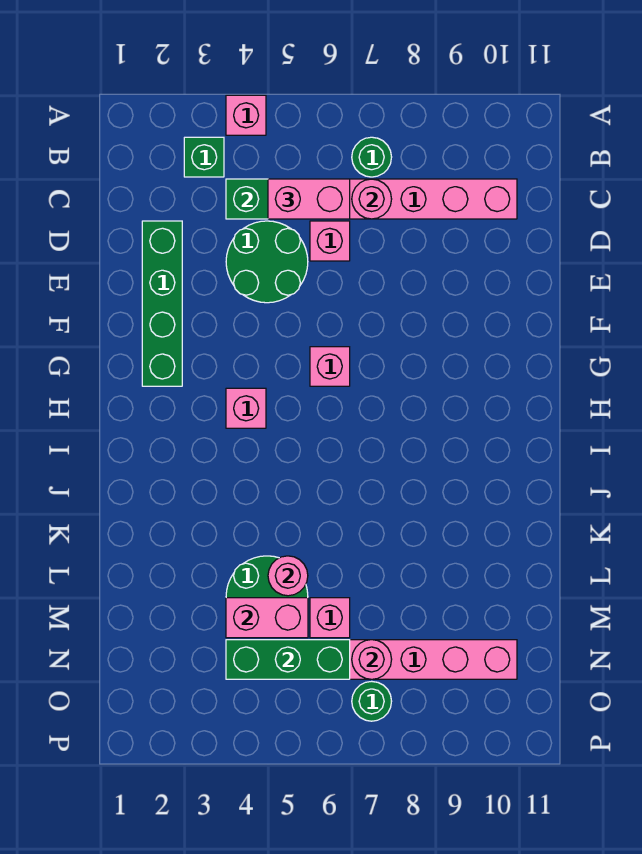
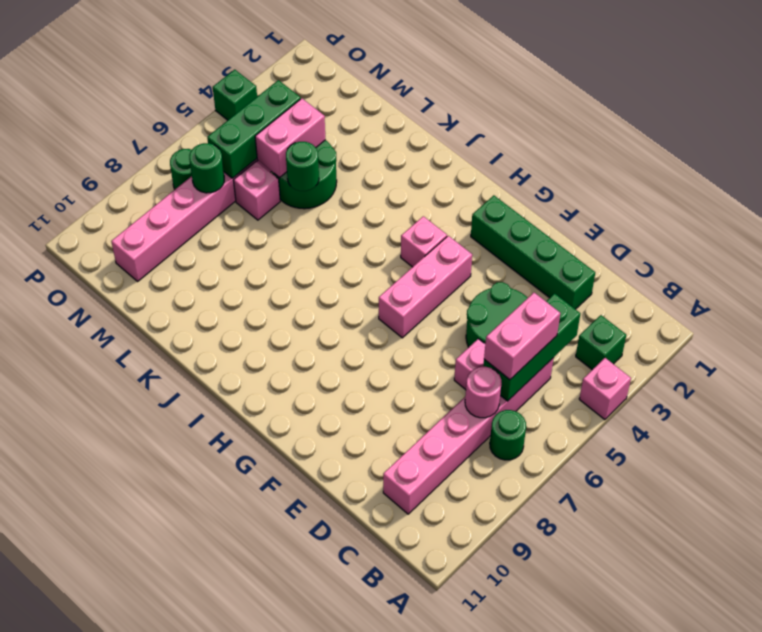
pink 1x1 brick [310,347,350,386] -> pink 1x3 brick [379,236,472,338]
pink 1x1 round brick [268,556,308,596] -> green 1x1 round brick [286,142,319,191]
pink 1x1 round brick [352,640,392,679] -> green 1x1 round brick [189,143,224,193]
none -> green 1x1 brick [213,70,257,120]

